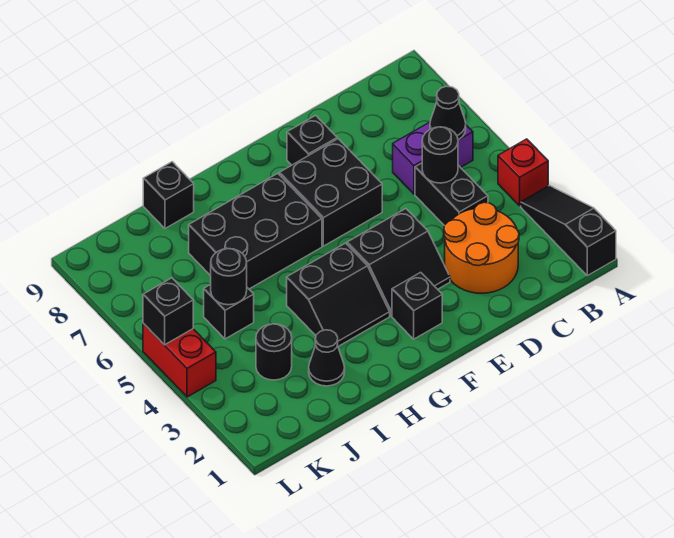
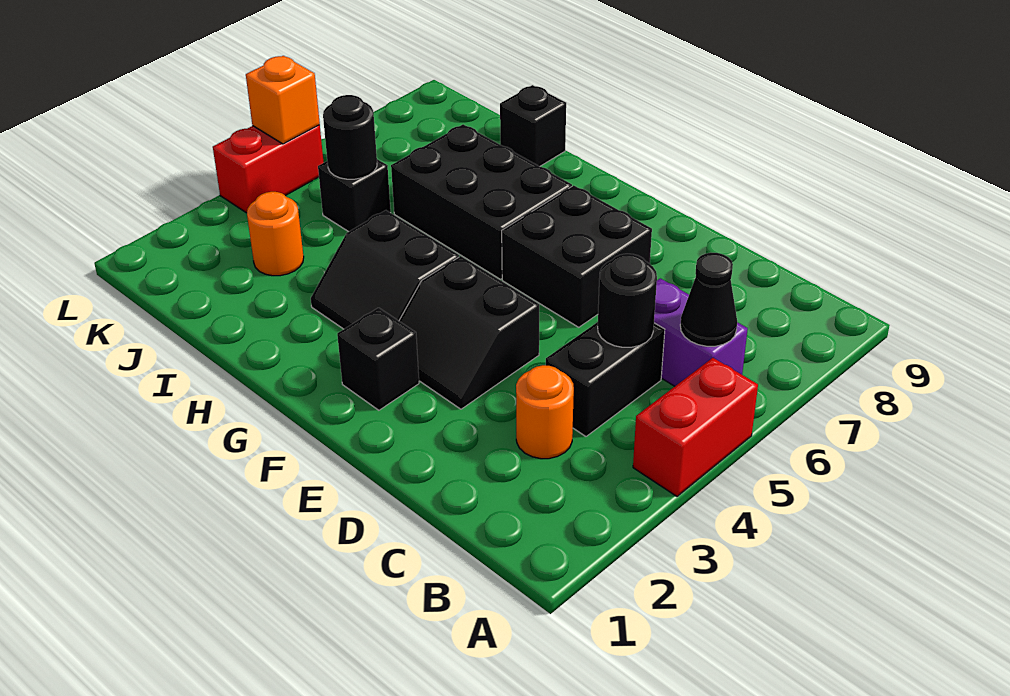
black 1x3 slope [521,186,616,276] -> none
red 1x1 brick [498,139,548,206] -> red 1x2 brick [633,358,758,496]
orange 2x2 round brick [444,202,519,293] -> orange 1x1 round brick [516,365,574,459]
black 1x1 brick [287,115,337,165] -> none
black 1x1 cone [309,330,345,386] -> none
black 1x1 round brick [256,324,292,380] -> orange 1x1 round brick [247,192,304,276]
black 1x1 brick [143,278,193,345] -> orange 1x1 brick [246,56,320,144]

